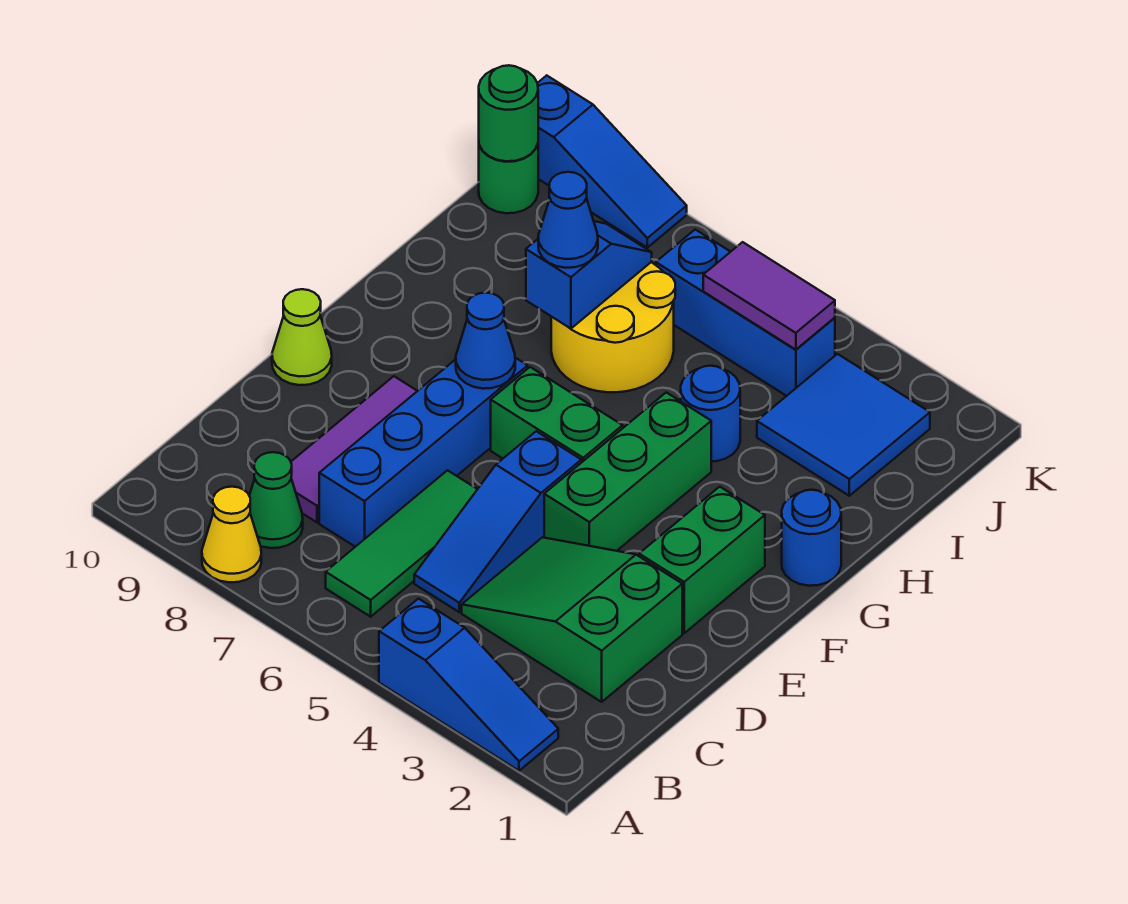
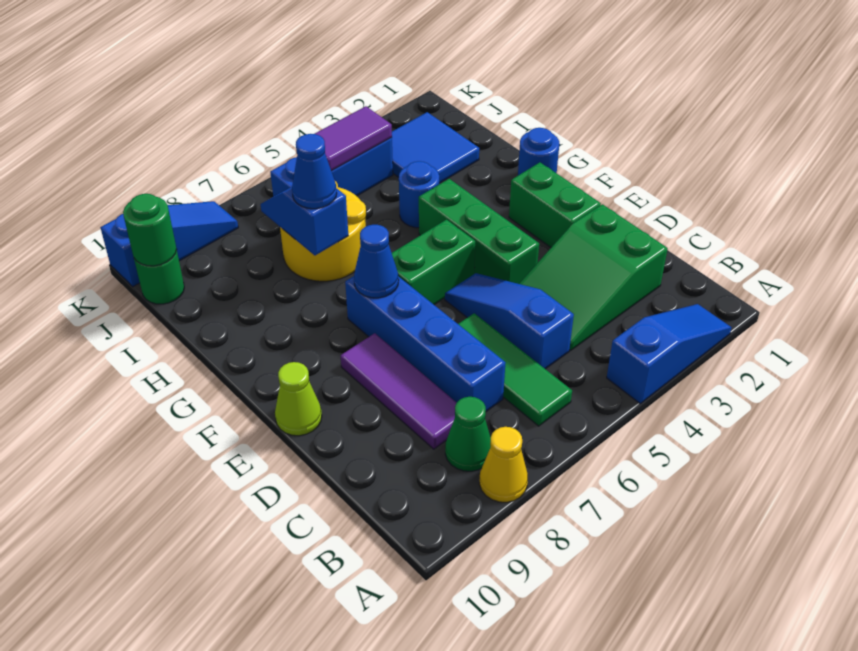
blue 1x3 slope [414,431,581,612] -> blue 1x3 slope turned to [445,273,574,369]

